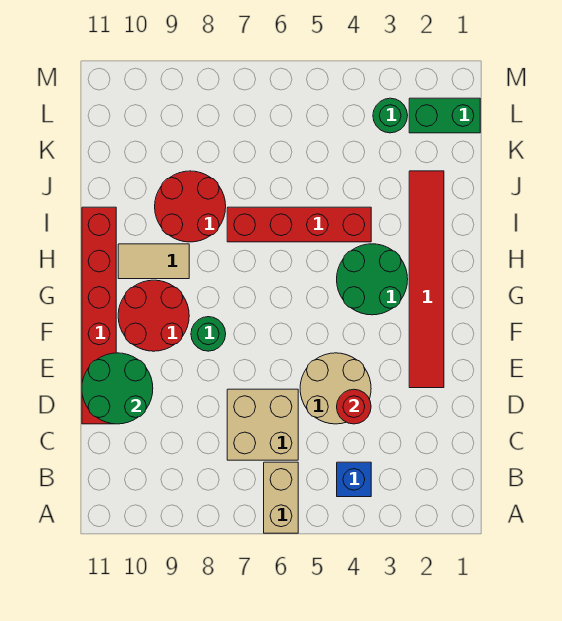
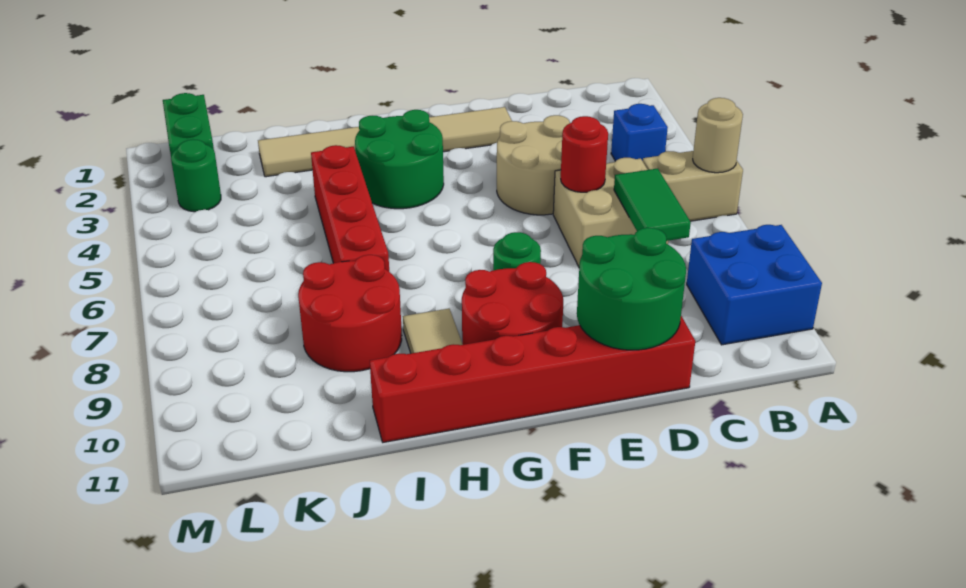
none -> tan 1x1 round brick [693,98,743,173]
none -> blue 2x2 brick [687,225,822,345]
none -> green 1x2 tile [614,169,691,241]
red 1x1 round brick [337,389,371,424] -> red 1x1 round brick moved to [561,116,608,192]
red 1x6 tile [409,171,444,388] -> tan 1x6 tile [258,107,512,177]

